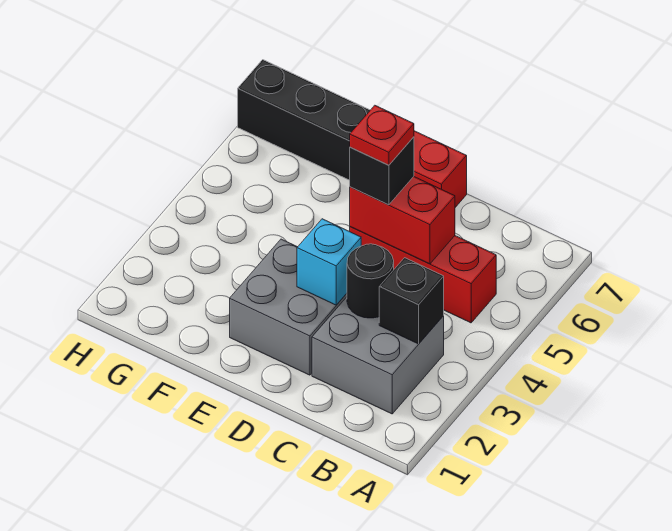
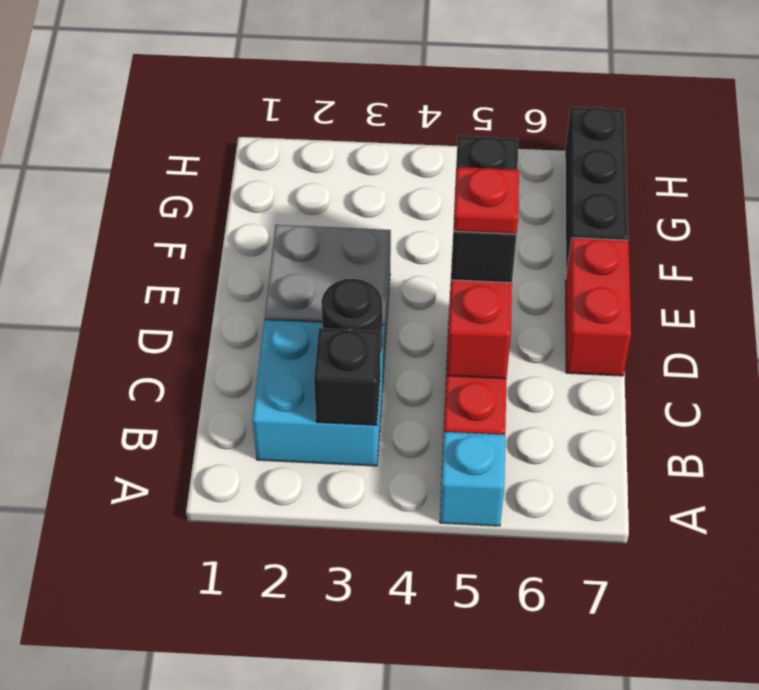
grey 2x2 brick [312,297,444,414] -> cyan 2x2 brick [253,320,384,466]
cyan 1x1 brick [297,219,361,305] -> cyan 1x1 brick moved to [440,432,505,526]
black 1x1 brick [350,137,414,205] -> black 1x2 brick [451,136,518,283]

